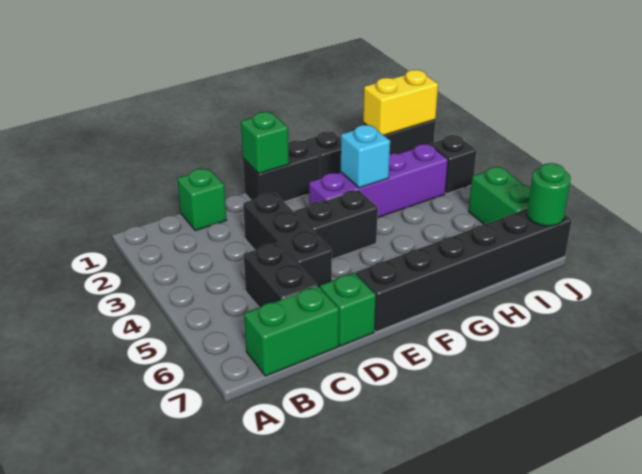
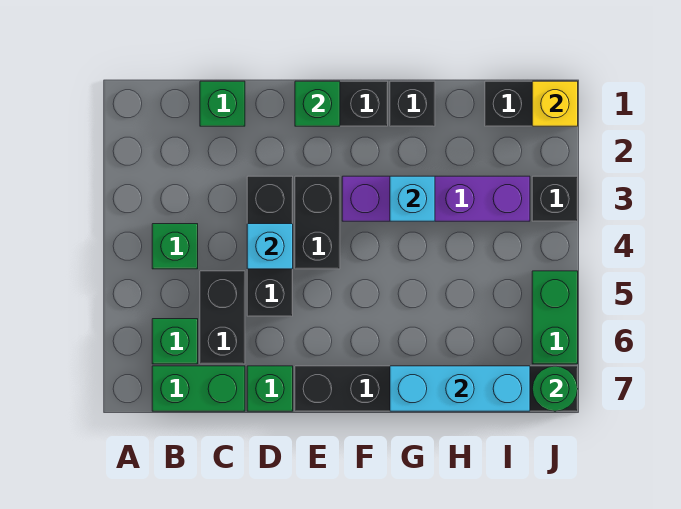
none -> green 1x1 brick [152,224,198,269]
none -> green 1x1 brick [152,319,198,364]
none -> cyan 1x1 brick [247,224,293,269]
black 1x2 brick [295,190,378,259] -> black 1x2 brick turned to [295,176,340,269]
none -> cyan 1x3 brick [390,366,530,411]
yellow 1x2 brick [363,70,438,135] -> yellow 1x1 brick [532,81,578,126]

